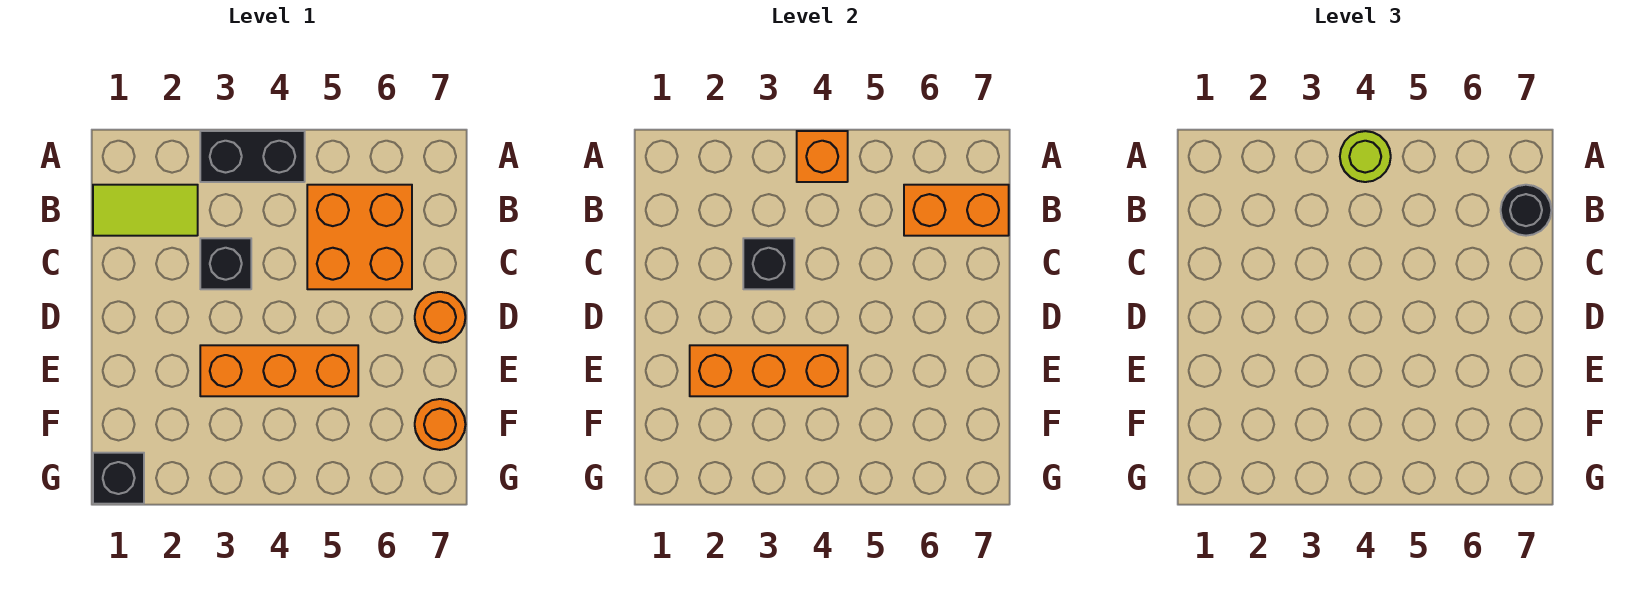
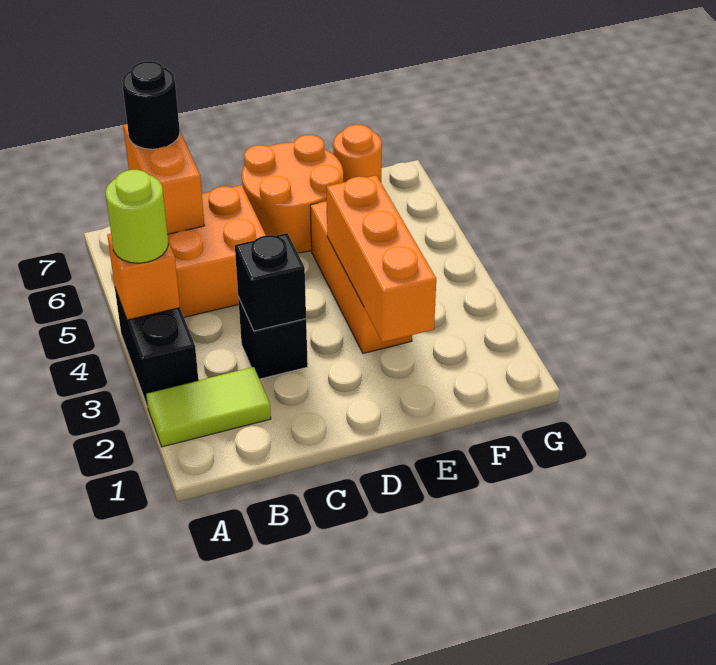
lime 1x2 tile [93,185,198,236] -> lime 1x2 tile turned to [146,367,271,447]
orange 1x1 round brick [415,292,465,343] -> orange 2x2 round brick [242,135,343,253]
black 1x1 brick [93,453,144,504] -> none

